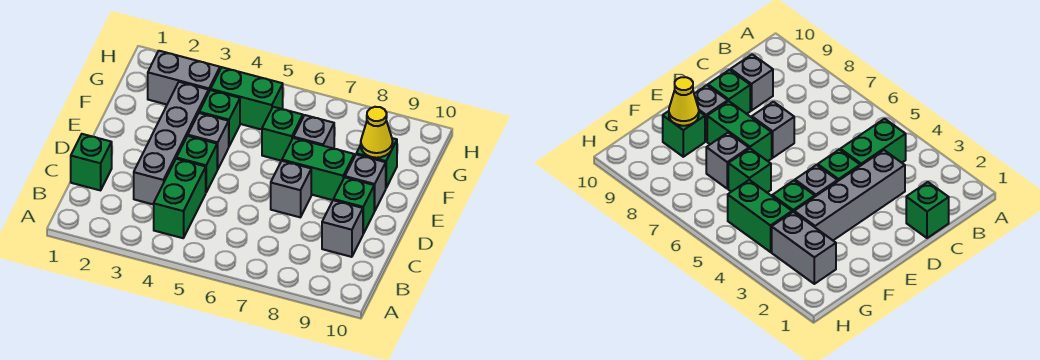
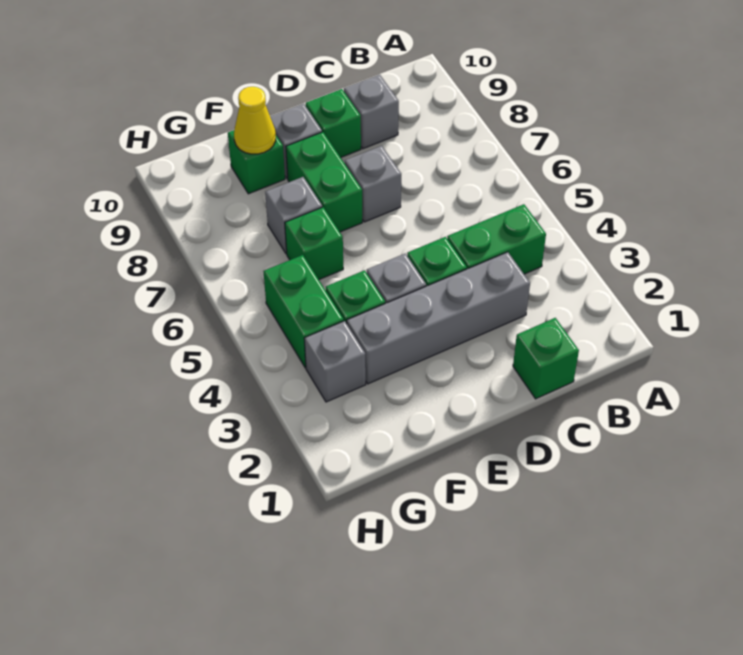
grey 1x2 brick [148,51,220,104] -> grey 1x1 brick [304,321,366,402]

